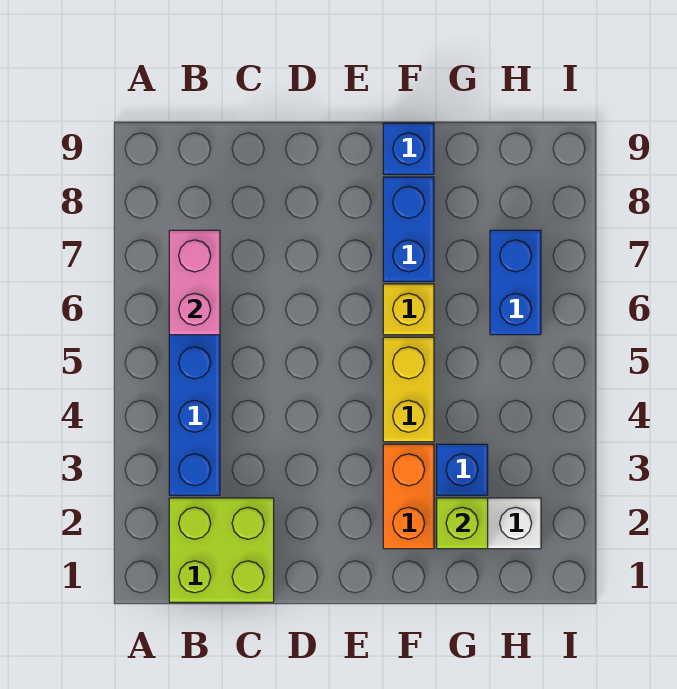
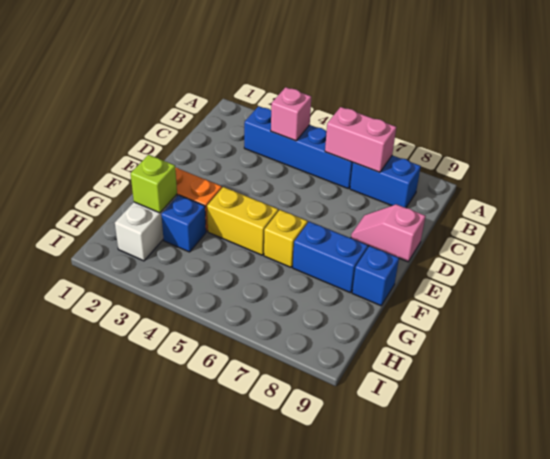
lime 2x2 brick [169,498,274,602] -> none
none -> pink 1x1 brick [271,87,311,141]
none -> pink 1x2 slope [351,204,426,262]
blue 1x2 brick [490,230,541,335] -> blue 1x2 brick moved to [350,155,421,208]

